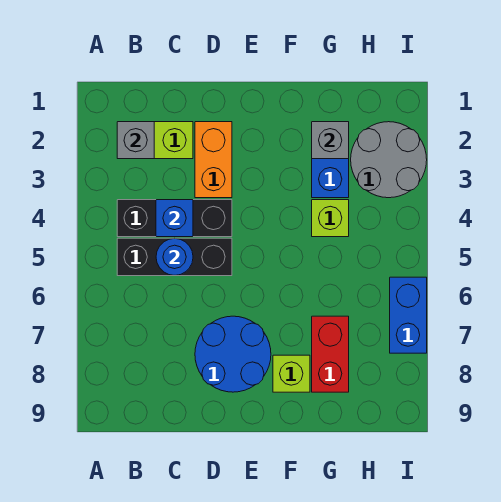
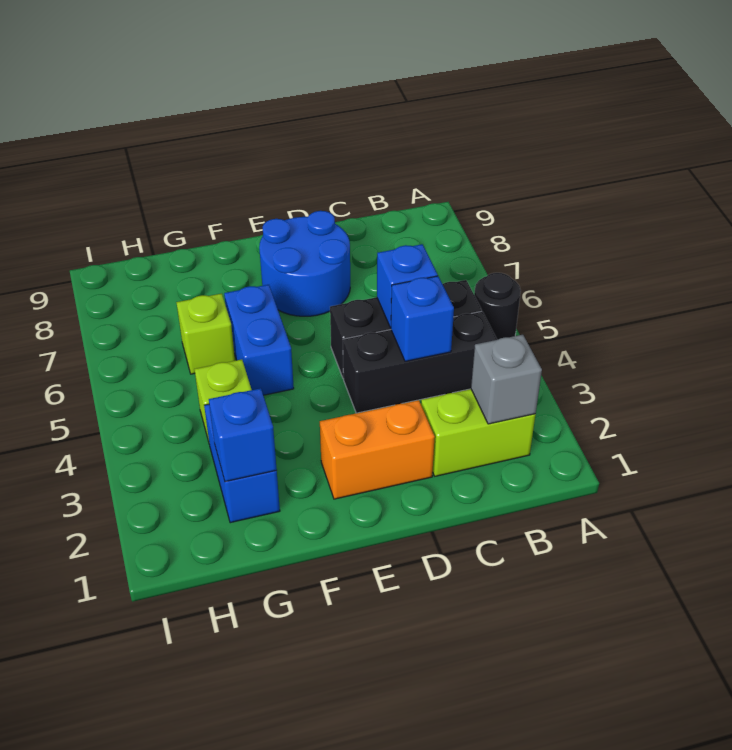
none -> black 1x1 round brick [474,273,521,340]
blue 1x1 round brick [156,238,193,275] -> blue 1x1 brick [377,244,438,327]
orange 1x2 brick [195,122,232,198] -> orange 1x2 brick turned to [320,400,435,499]
lime 1x1 brick [273,355,310,392] -> lime 1x1 brick moved to [176,294,235,374]
grey 1x1 brick [312,122,349,159] -> blue 1x1 brick [209,388,277,482]
red 1x2 brick [312,316,349,392] -> none
grey 2x2 round brick [351,122,427,198] -> none
blue 1x2 brick [390,277,427,353] -> blue 1x2 brick moved to [224,285,294,395]

